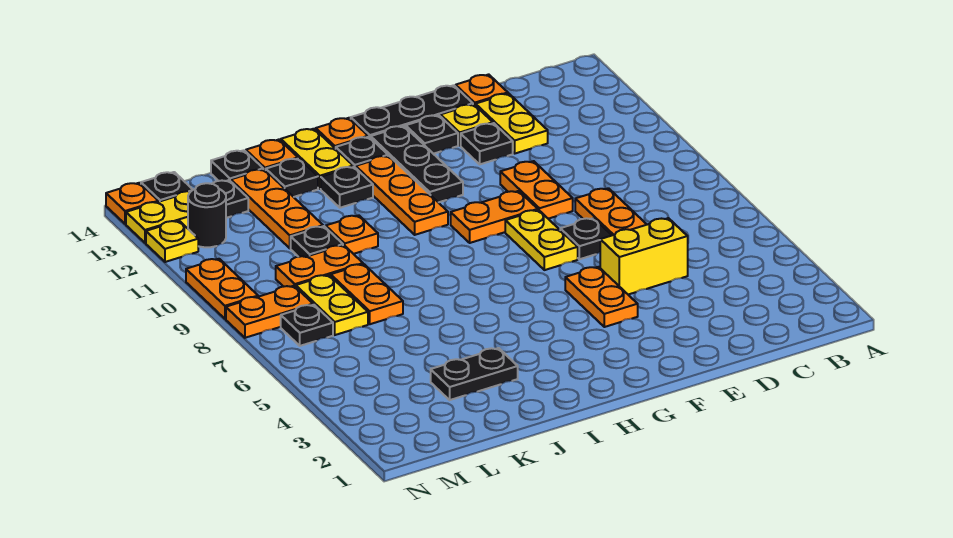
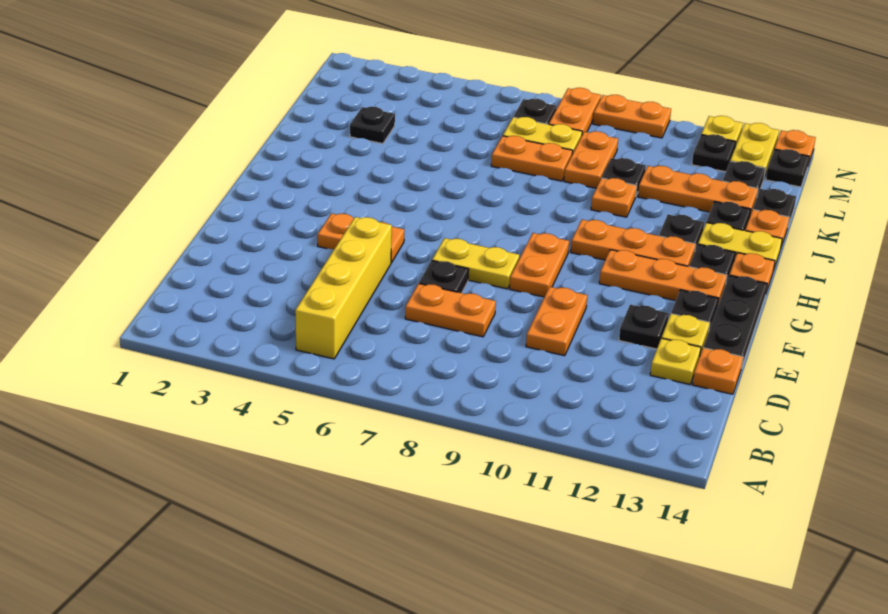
yellow 1x2 brick [600,218,688,295] -> yellow 1x4 brick [295,217,392,359]
yellow 1x2 plate [476,93,548,153] -> yellow 1x1 plate [650,338,701,384]
orange 1x2 plate [500,161,573,219] -> orange 1x2 plate turned to [526,287,587,356]
black 1x3 plate [371,126,463,202] -> orange 1x3 plate [599,250,727,307]
black 1x2 plate [431,348,518,400] -> black 1x1 plate [350,107,395,144]
black 1x1 round brick [188,183,226,247] -> black 1x1 plate [692,134,736,172]

